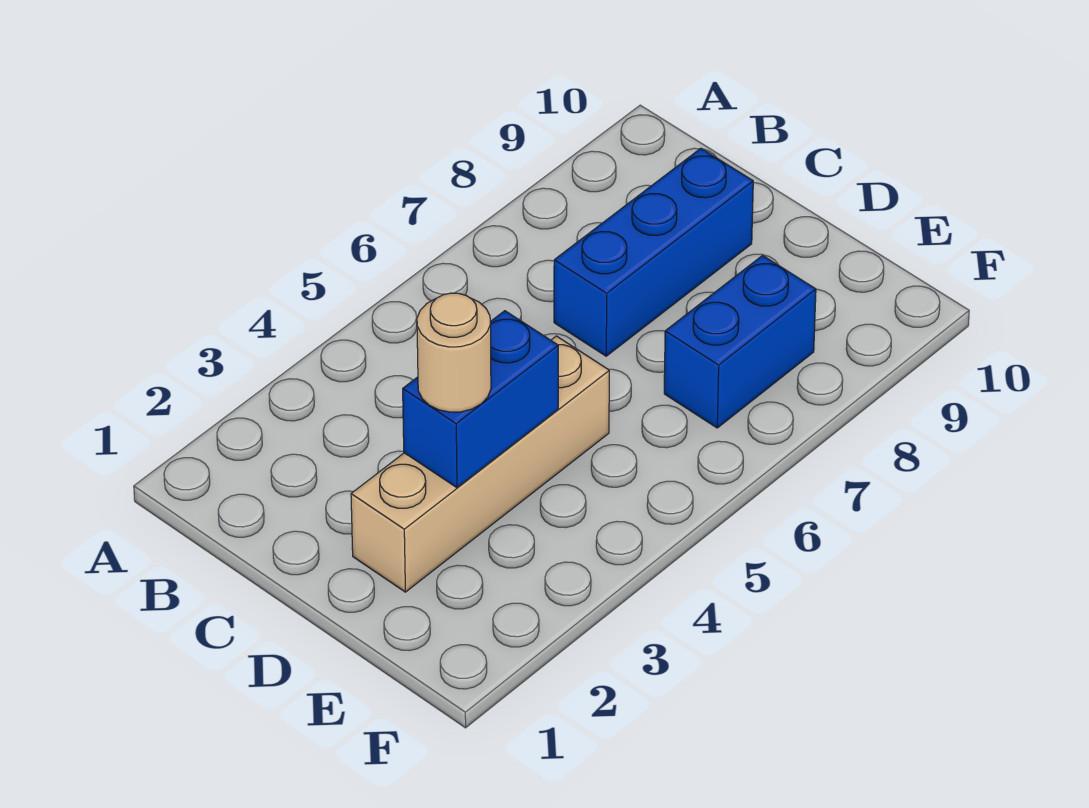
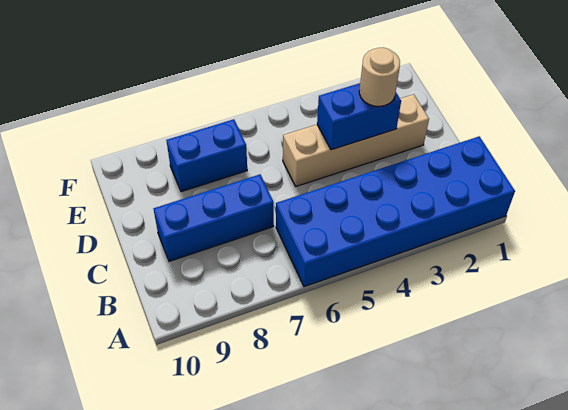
none -> blue 2x6 brick [276,136,515,287]

